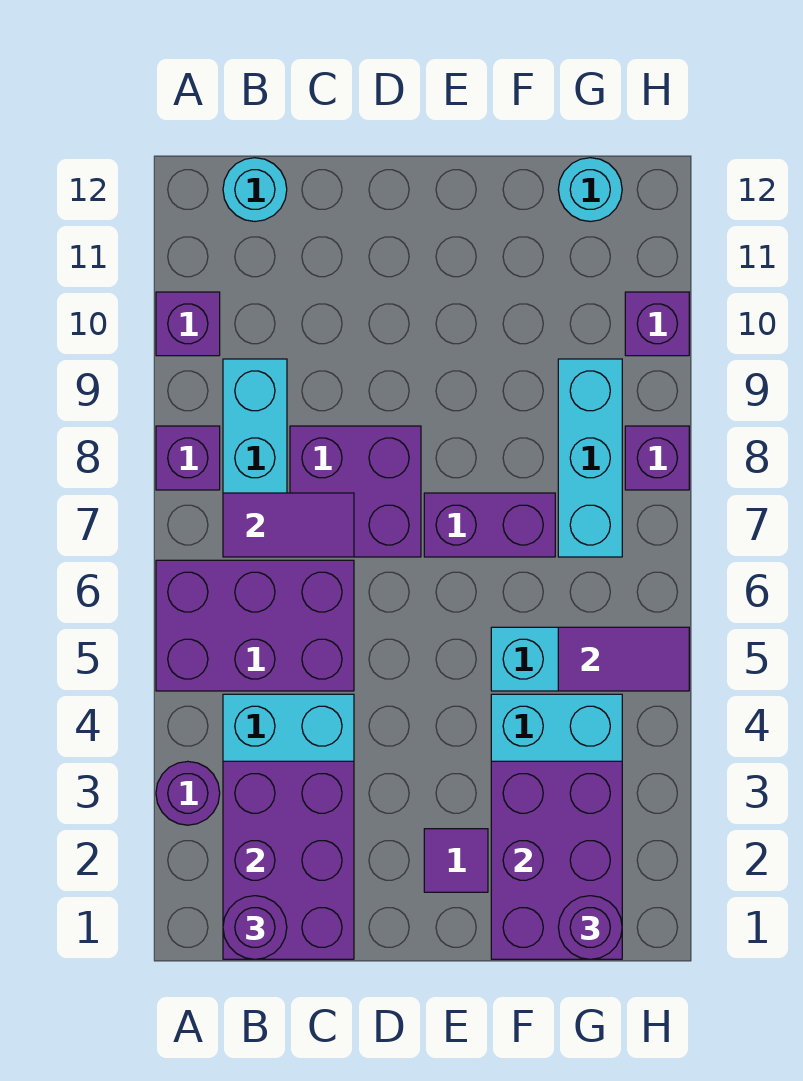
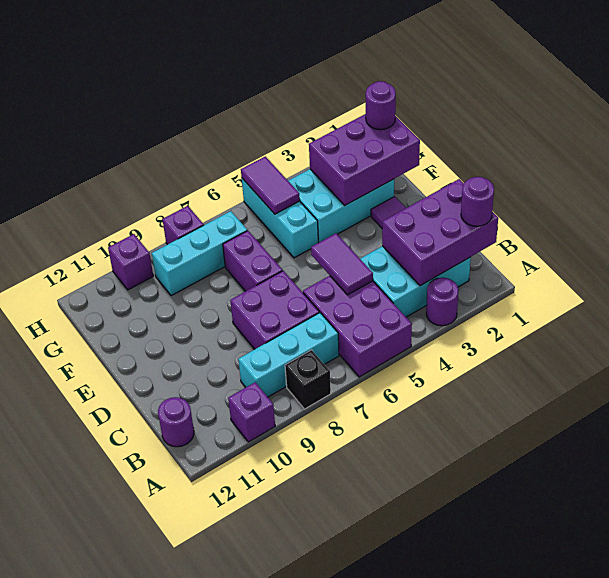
purple 1x1 brick [156,426,220,490] -> black 1x1 brick [285,350,331,409]
purple 1x2 tile [223,493,354,557] -> purple 1x2 tile moved to [311,233,373,295]
cyan 1x1 round brick [223,158,287,221] -> purple 1x1 round brick [158,397,194,447]
cyan 1x1 round brick [558,158,622,222] -> none

